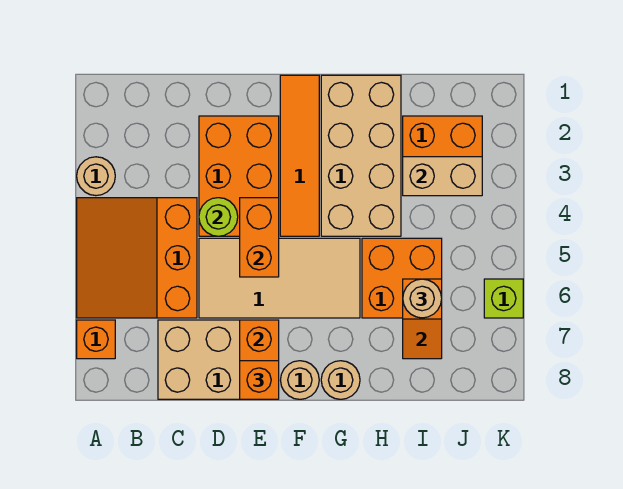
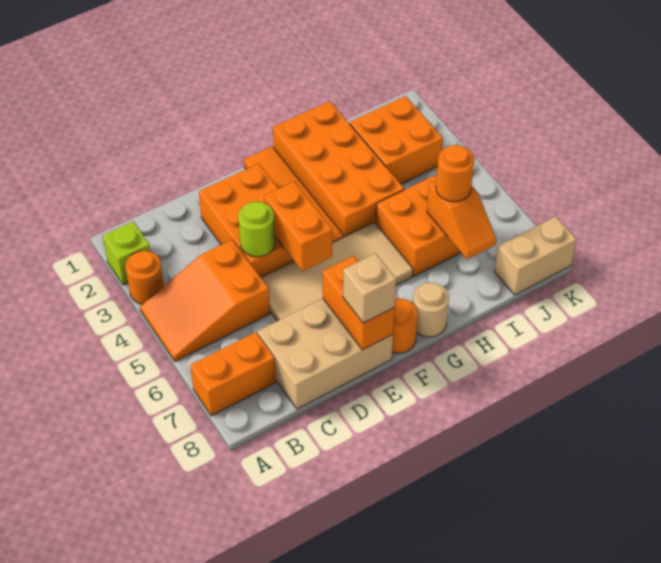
tan 1x1 round brick [77,157,115,196] -> orange 1x1 round brick [126,251,164,304]
orange 3x3 slope [77,198,197,318] -> orange 2x3 slope [140,240,270,361]
orange 1x1 brick [77,320,115,359] -> orange 1x2 brick [190,332,276,416]
orange 1x1 brick [240,361,279,399] -> tan 1x1 brick [343,253,396,323]
tan 1x1 round brick [281,361,319,399] -> orange 1x1 round brick [392,299,418,353]
tan 2x4 brick [321,75,401,236] -> orange 2x4 brick [273,101,404,237]
tan 1x2 brick [403,157,482,196] -> tan 1x2 brick moved to [495,216,577,295]
tan 1x1 round brick [403,279,442,318] -> orange 1x1 round brick [436,145,474,202]
lime 1x1 brick [484,279,523,318] -> lime 1x1 brick moved to [103,221,151,285]

